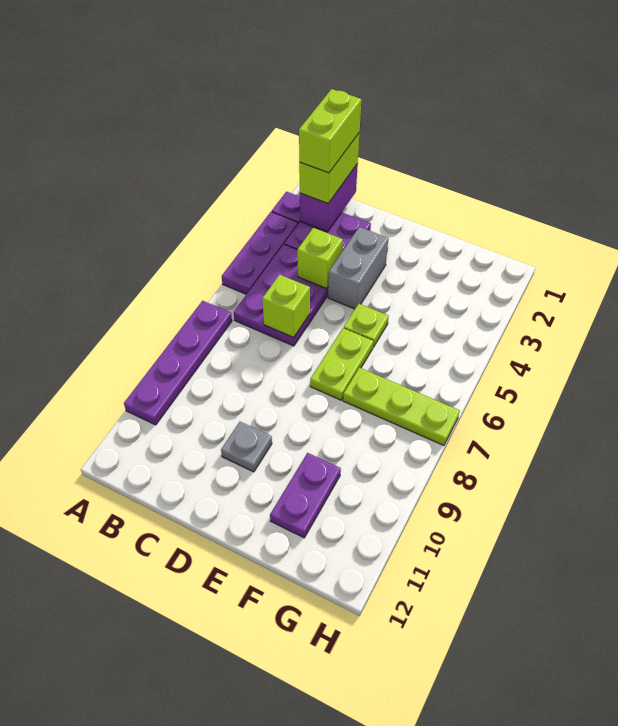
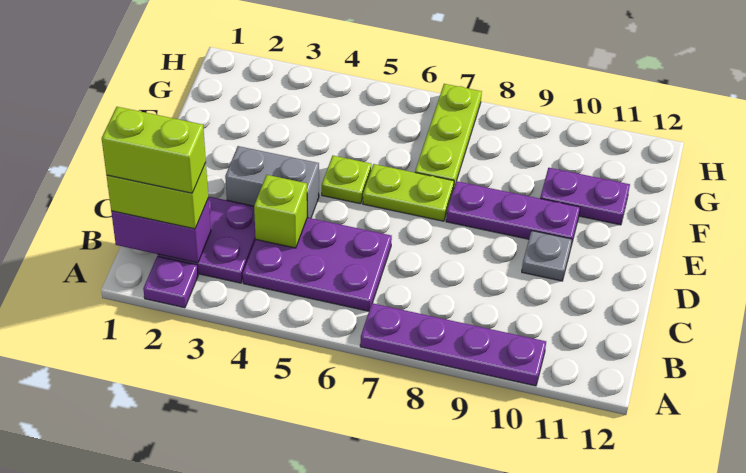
purple 1x3 plate [222,212,298,294] -> purple 1x3 plate moved to [446,181,580,245]
lime 1x1 brick [262,275,310,338] -> none

